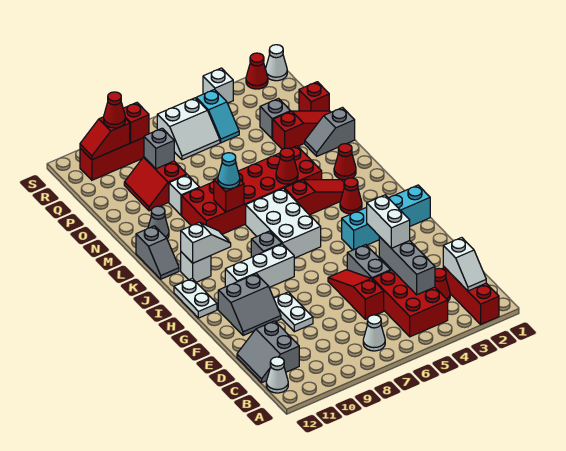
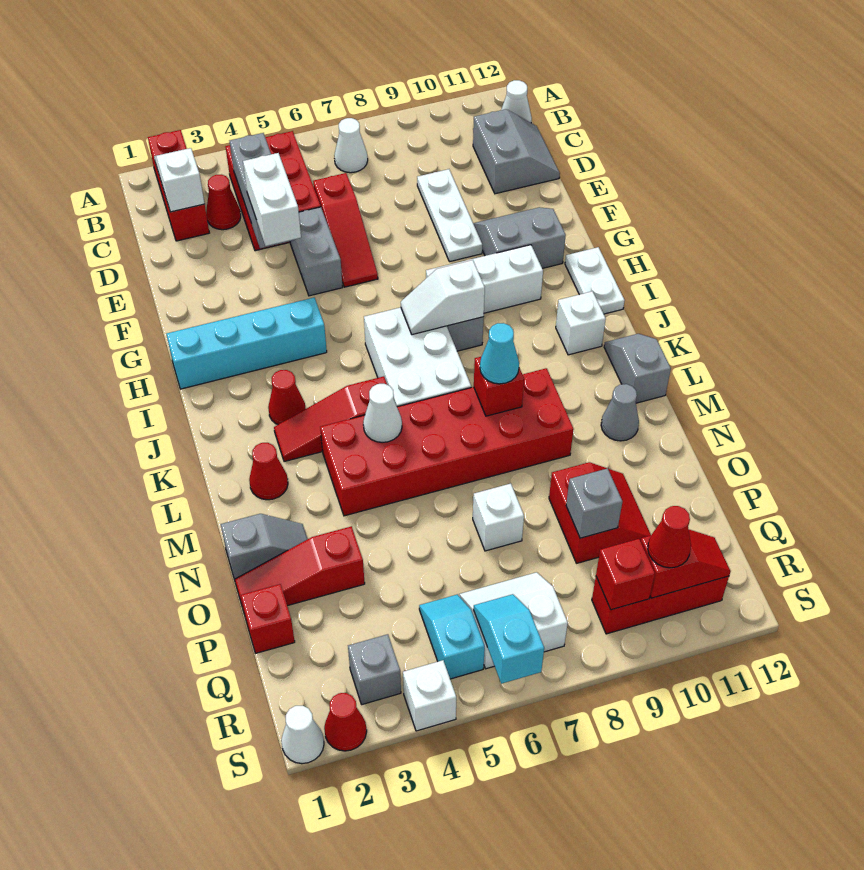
white 1x2 plate [274,292,313,332] -> white 1x3 plate [417,169,482,262]
white 1x2 slope [181,222,231,263] -> white 1x2 slope moved to [401,260,485,335]
red 1x1 cone [276,148,298,184] -> white 1x1 cone [363,384,402,443]
white 1x1 brick [169,175,199,215] -> white 1x1 brick moved to [473,483,524,551]
grey 1x1 brick [260,99,291,139] -> grey 1x1 brick moved to [348,634,401,704]
none -> cyan 1x2 slope [474,594,544,684]

